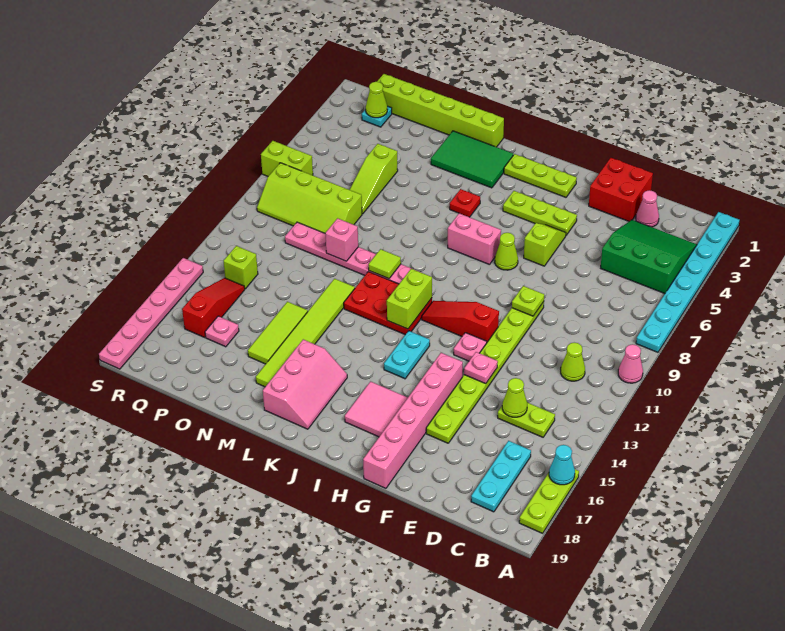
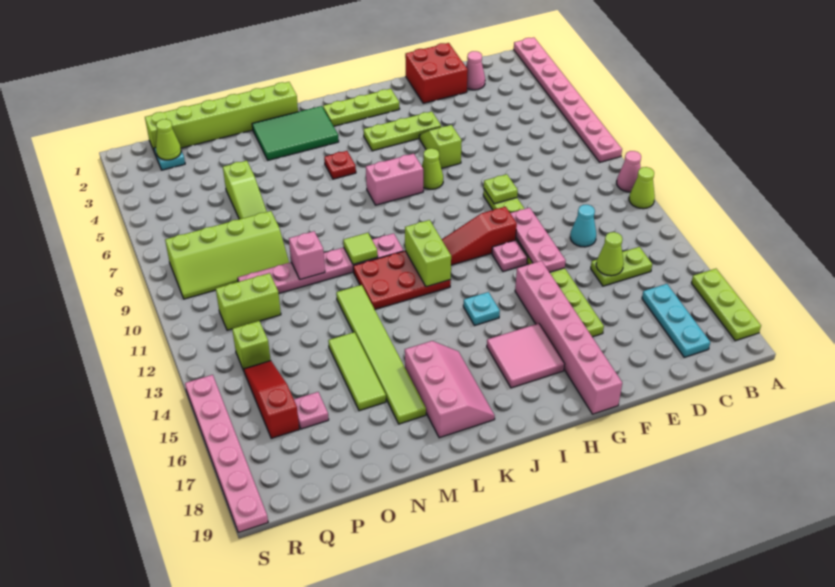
cyan 1x8 plate [636,212,740,352] -> pink 1x8 plate [514,37,622,162]
cyan 1x1 cone [549,445,575,485] -> cyan 1x1 cone moved to [570,205,596,247]
green 3x3 slope [601,220,697,294] -> none
lime 1x1 cone [561,343,585,381] -> lime 1x1 cone moved to [629,167,655,209]
pink 1x1 plate [464,352,498,384] -> pink 1x3 plate [510,208,566,272]
cyan 1x2 plate [384,331,430,379] -> cyan 1x1 plate [463,292,500,326]
lime 1x2 brick [261,141,313,176] -> lime 1x2 brick moved to [216,273,281,330]

